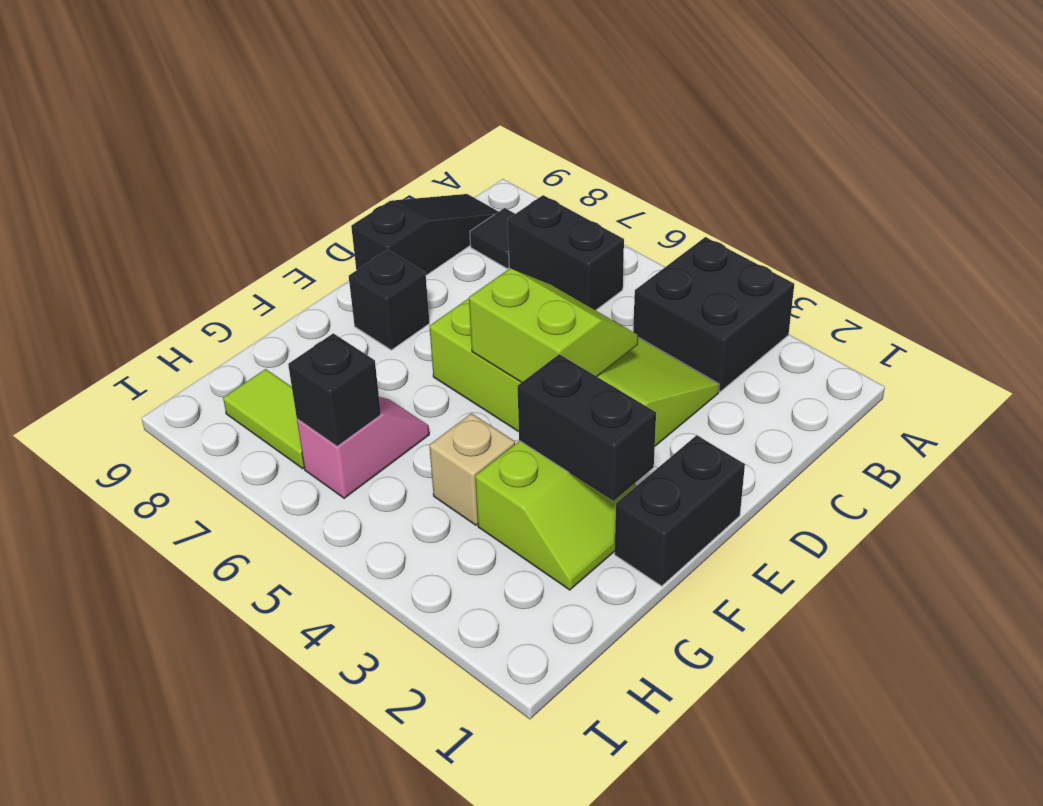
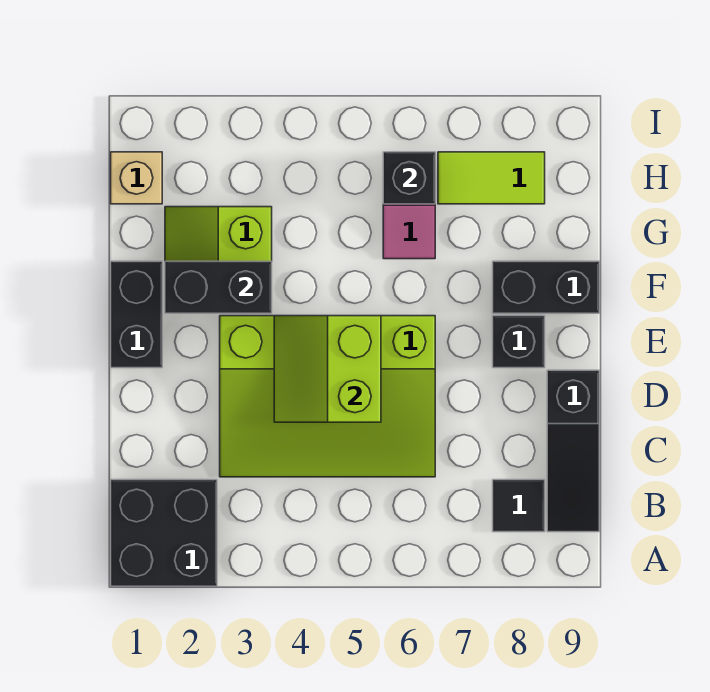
black 2x2 brick [633,237,794,392] -> black 2x2 brick moved to [111,480,217,586]
black 1x2 brick [508,195,624,310] -> black 1x2 brick moved to [493,261,599,313]
lime 2x2 slope [469,268,638,382] -> lime 2x2 slope turned to [274,316,381,422]
tan 1x1 brick [429,413,515,525] -> tan 1x1 brick moved to [111,152,162,204]

